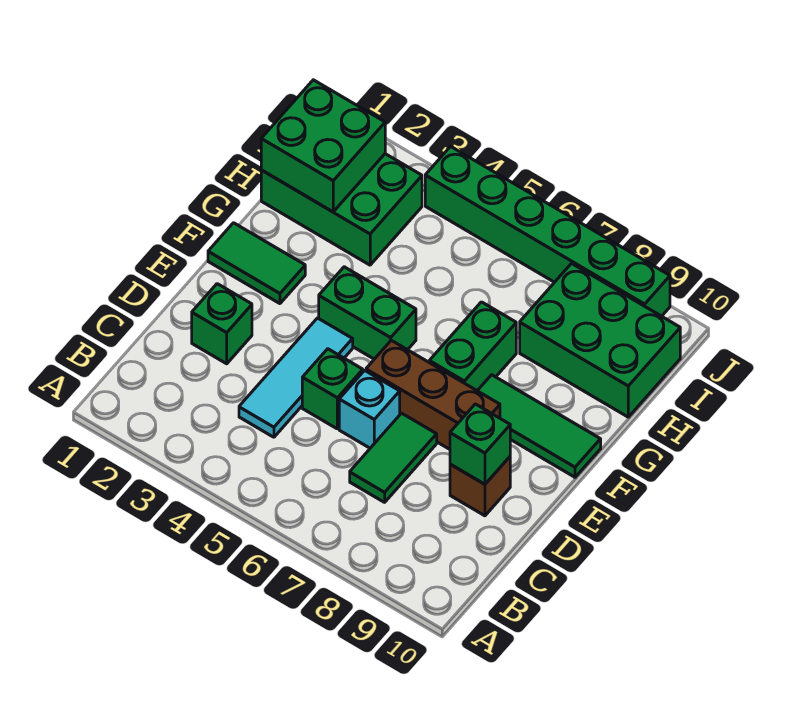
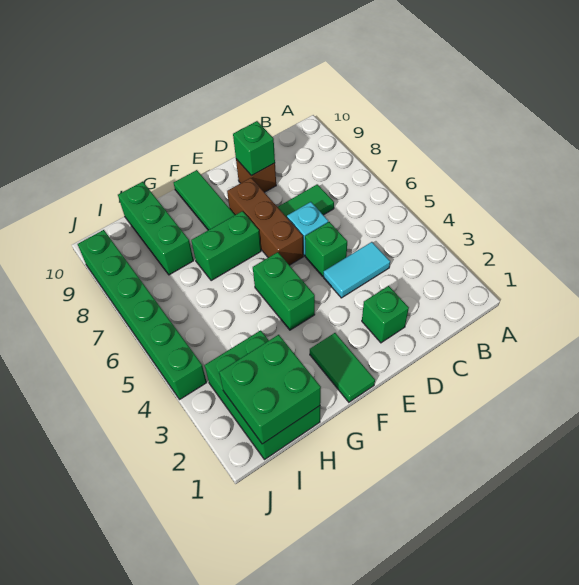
cyan 1x3 tile [239,318,353,437] -> cyan 1x2 tile [324,242,390,298]
green 2x3 brick [520,263,680,417] -> green 1x3 brick [118,182,194,275]

